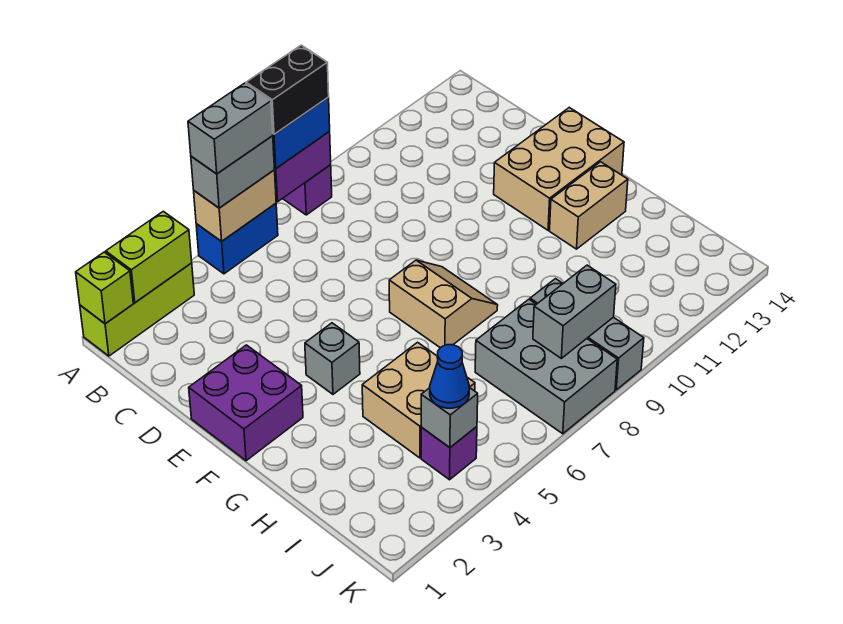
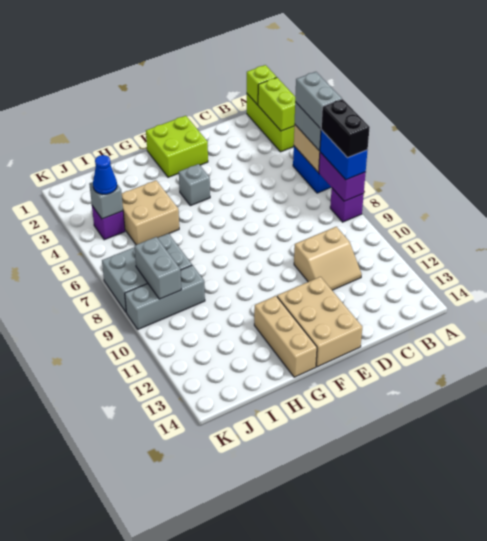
purple 2x2 brick [189,345,303,461] -> lime 2x2 brick [146,116,208,177]
tan 2x2 slope [389,260,498,348] -> tan 2x2 slope moved to [294,227,362,290]
tan 1x2 brick [550,162,628,249] -> tan 1x3 brick [254,296,317,377]

